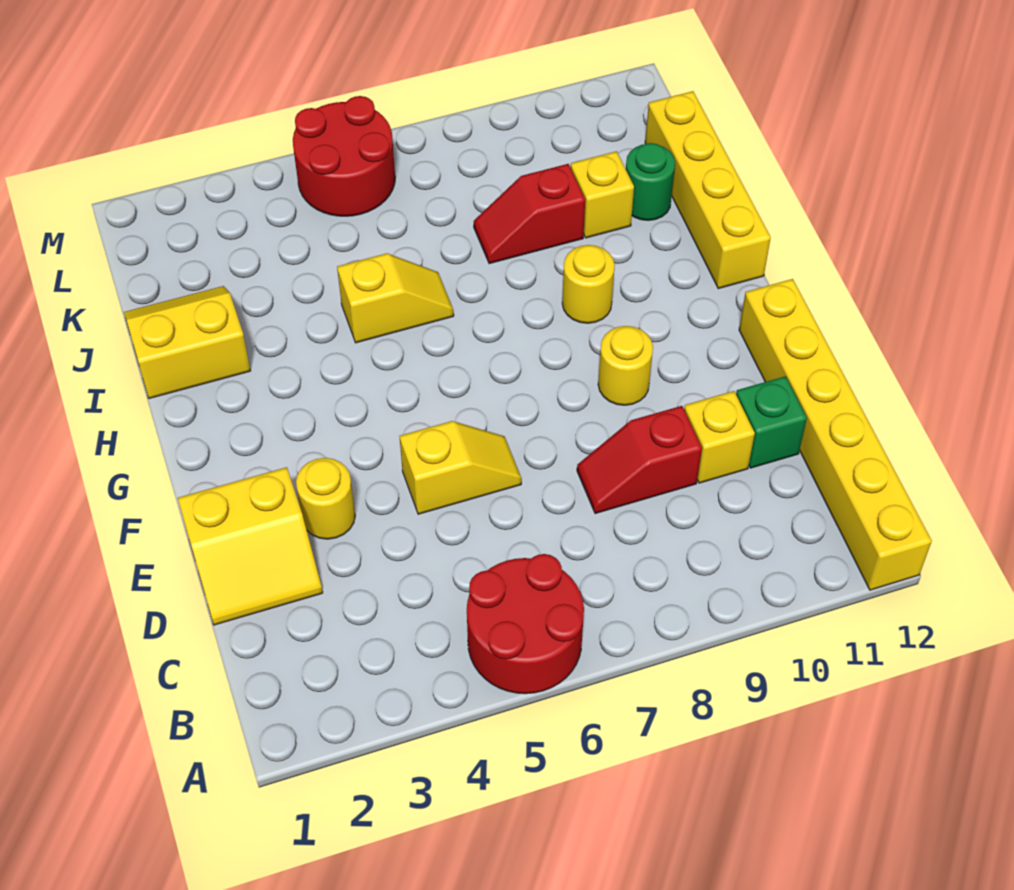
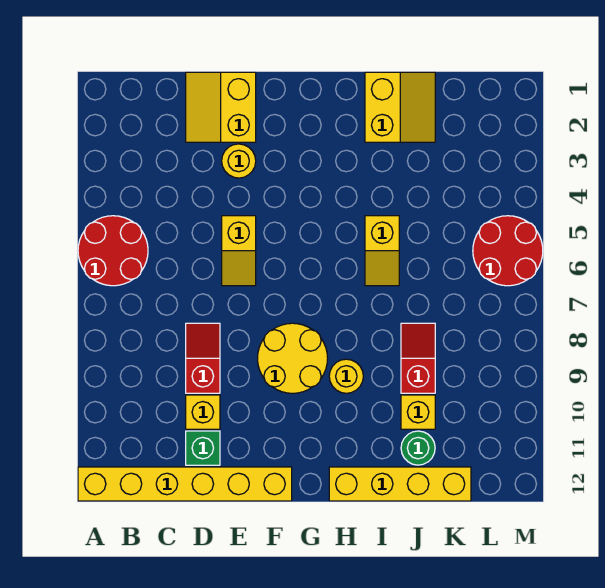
yellow 1x1 round brick [598,326,653,405] -> yellow 2x2 round brick [258,323,328,393]

